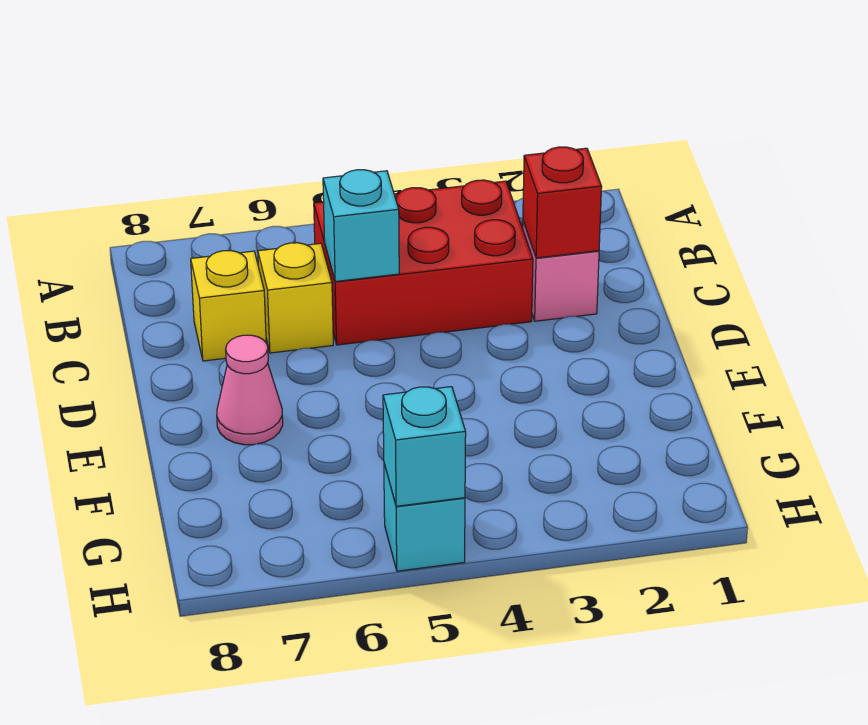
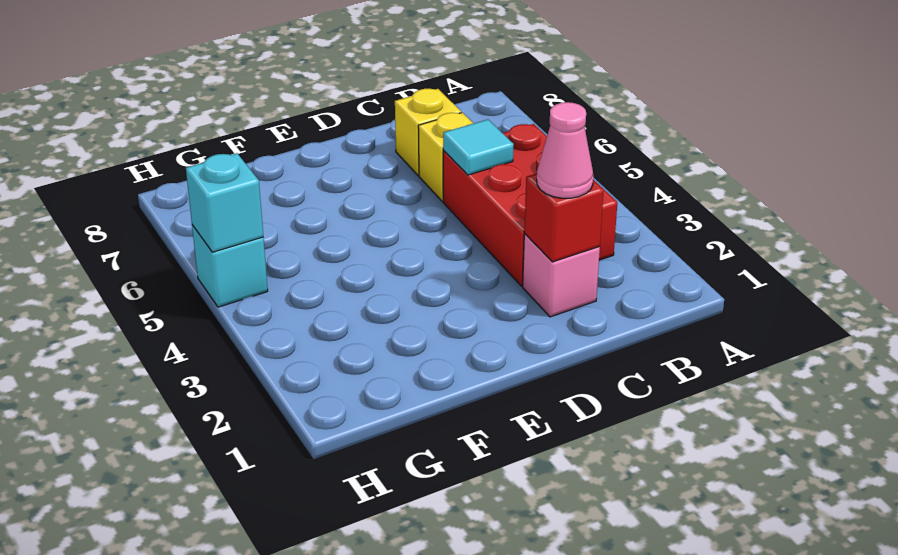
cyan 1x1 brick [323,170,399,281] -> cyan 1x1 tile [443,119,514,175]
pink 1x1 cone [217,335,283,445] -> pink 1x1 cone moved to [537,102,593,198]

